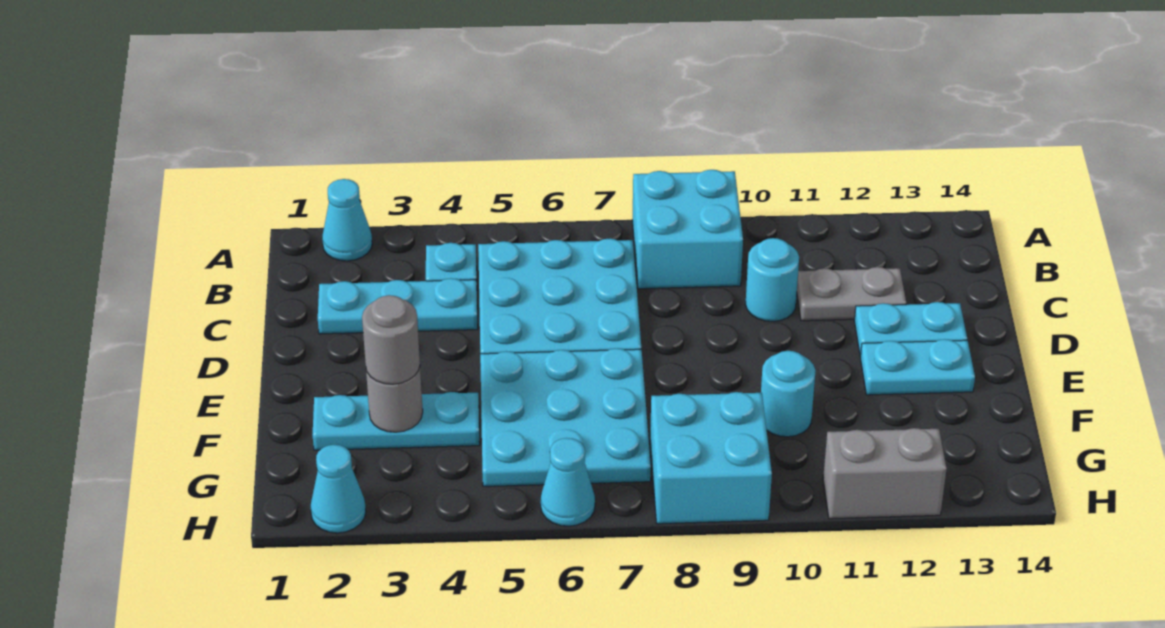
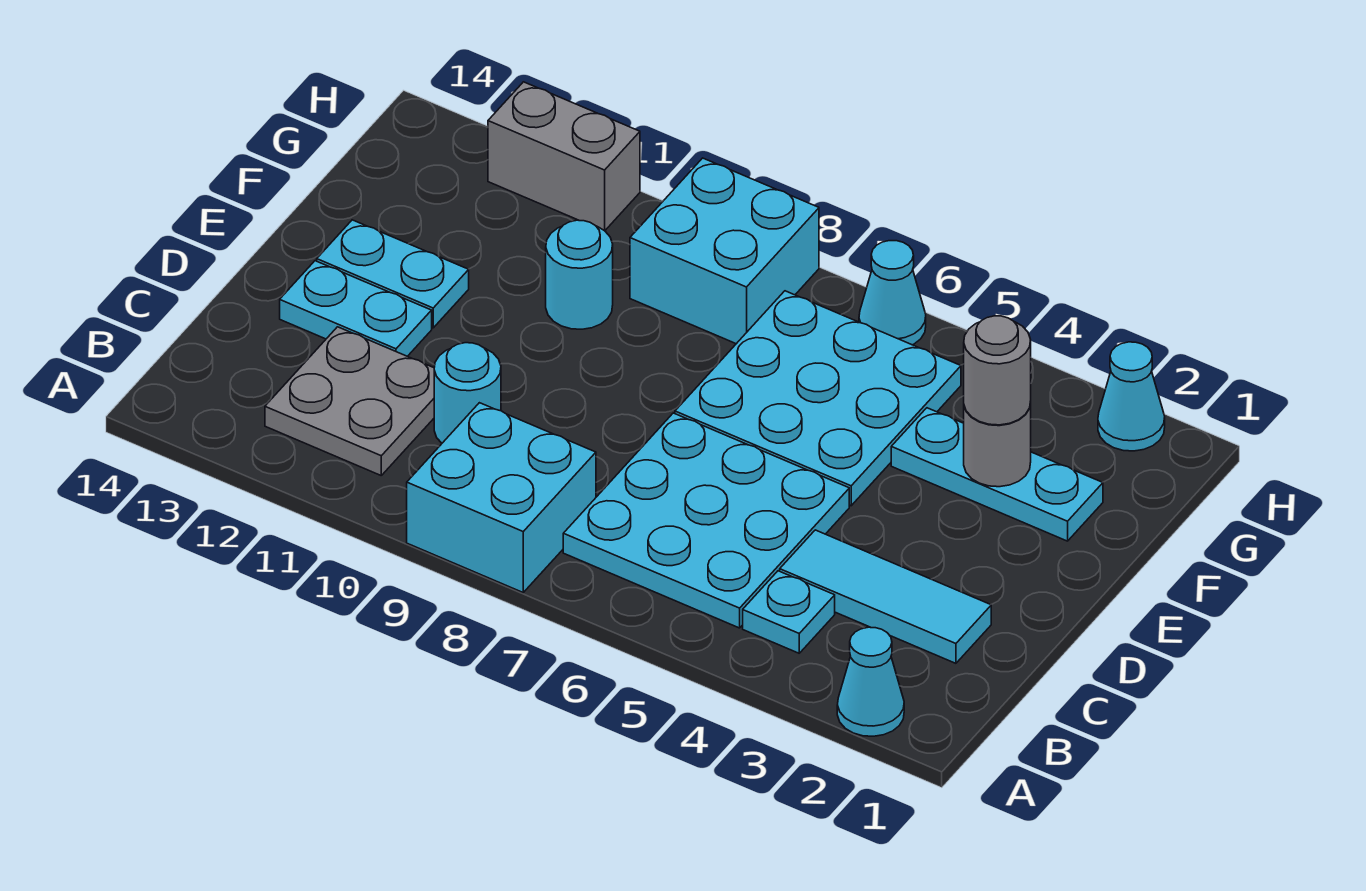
cyan 1x3 plate [318,278,478,334] -> cyan 1x3 tile [780,530,991,663]
grey 1x2 plate [797,267,906,321] -> grey 2x2 plate [265,327,434,475]

